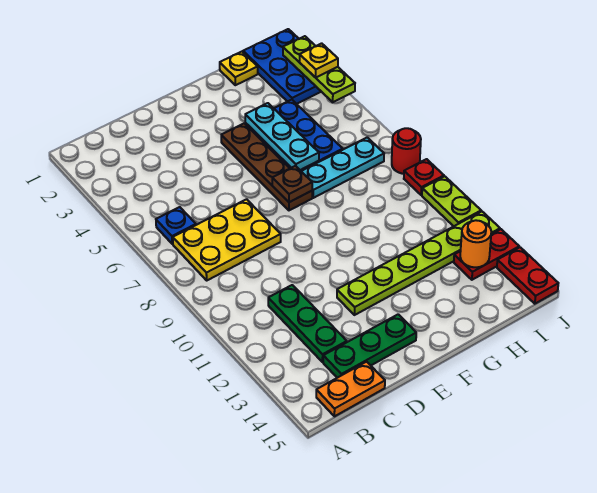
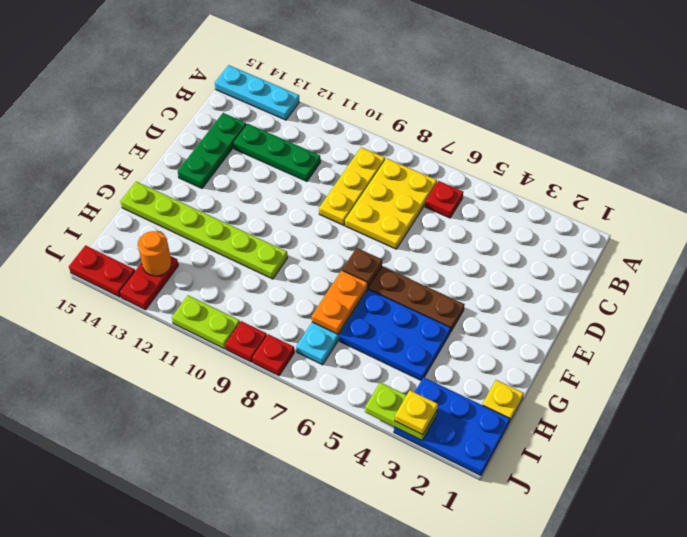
blue 1x1 plate [156,207,196,244] -> red 1x1 plate [425,181,463,218]
none -> yellow 1x3 plate [319,147,385,225]
orange 1x2 plate [316,362,385,416] -> orange 1x2 plate moved to [312,270,368,334]
lime 1x6 plate [337,212,500,315] -> lime 1x6 plate turned to [121,182,288,279]
cyan 1x3 plate [245,103,319,170] -> cyan 1x3 plate moved to [215,65,299,120]
lime 1x3 plate [283,36,355,102] -> lime 1x2 plate [365,382,437,440]
red 1x1 round brick [392,128,421,174] -> red 1x1 plate [253,334,294,376]

